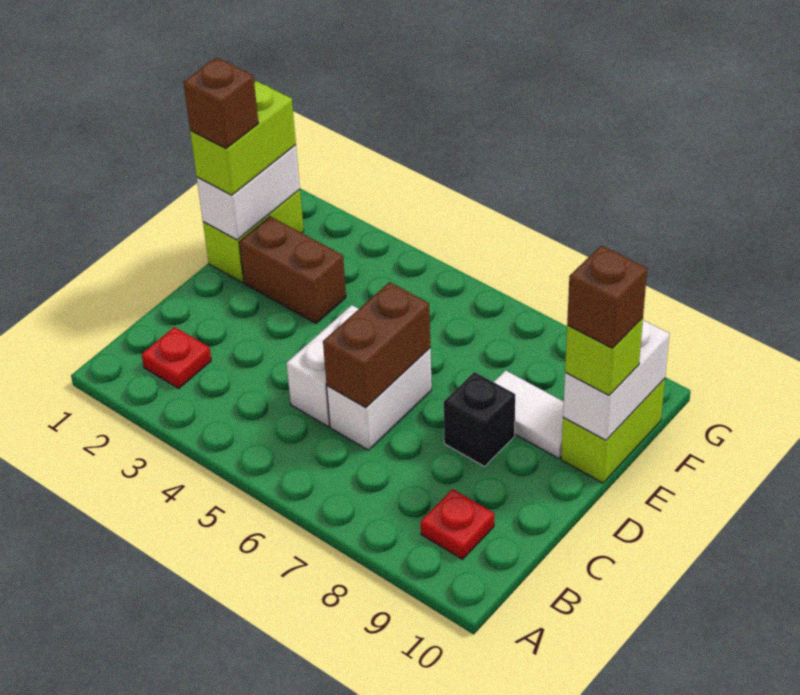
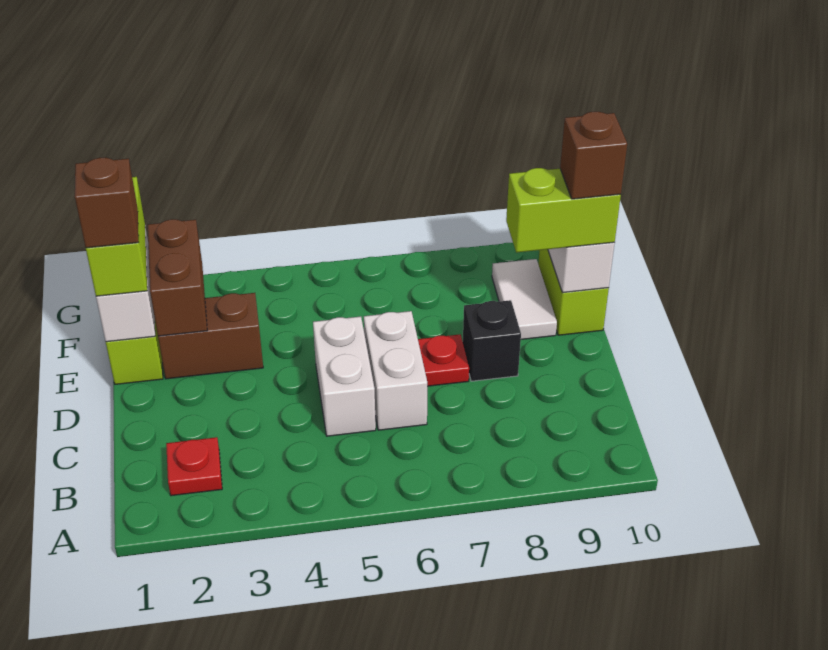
red 1x1 plate [421,489,494,559] -> red 1x1 plate moved to [418,335,469,386]
brown 1x2 brick [323,282,431,408] -> brown 1x2 brick moved to [148,219,207,336]
white 1x2 tile [494,370,564,459] -> white 1x2 tile turned to [492,259,557,339]
lime 1x1 brick [565,318,643,395] -> lime 1x2 brick [506,168,621,253]

